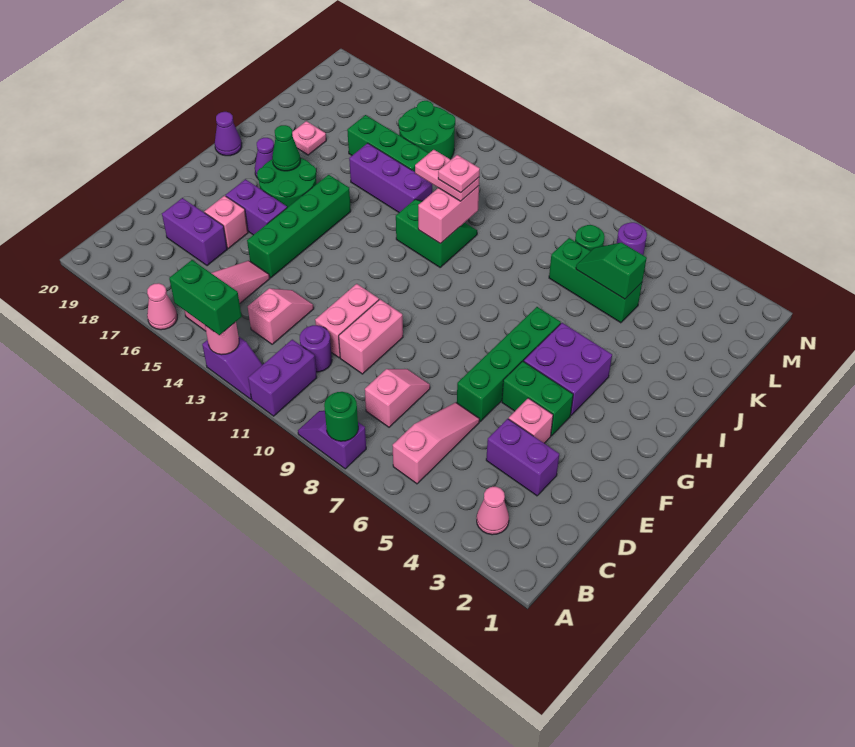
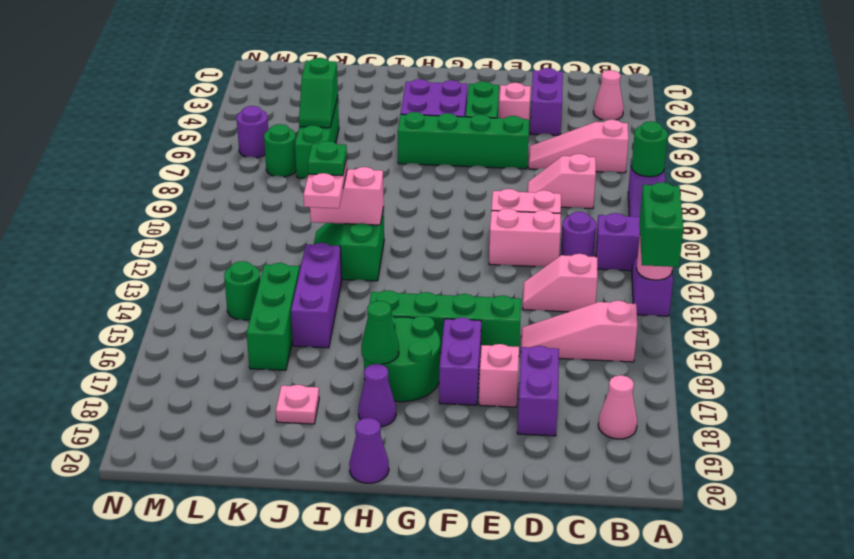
pink 1x1 cone [147,283,177,330] -> pink 1x1 cone moved to [598,375,637,439]
pink 1x1 plate [438,155,480,193] -> green 1x1 plate [308,141,347,176]
green 2x2 round brick [398,101,455,159] -> green 1x1 round brick [224,261,260,320]

